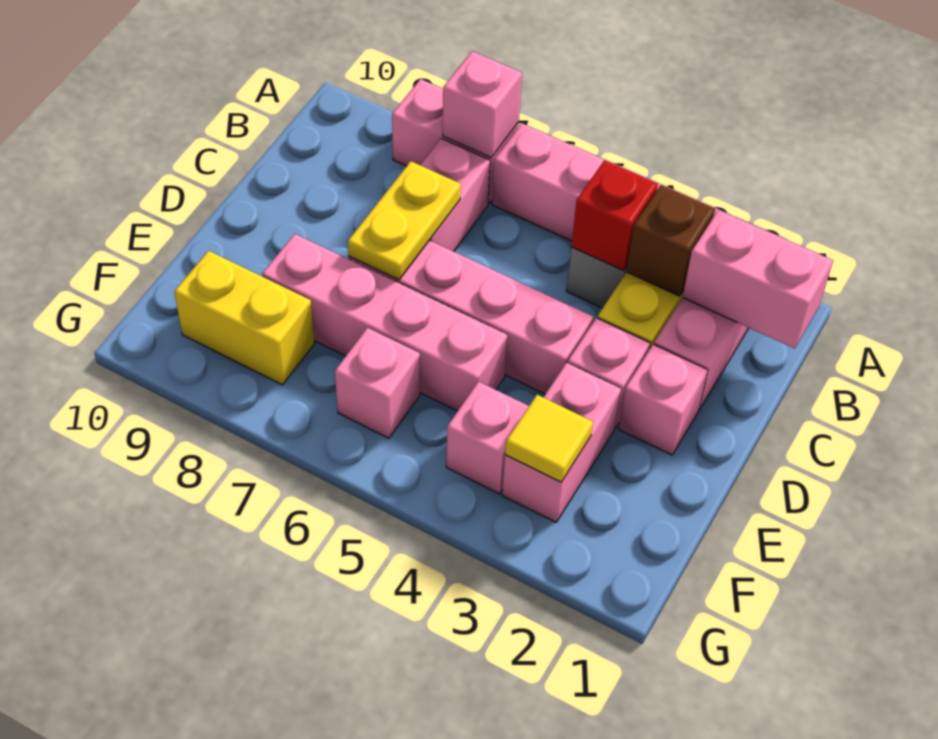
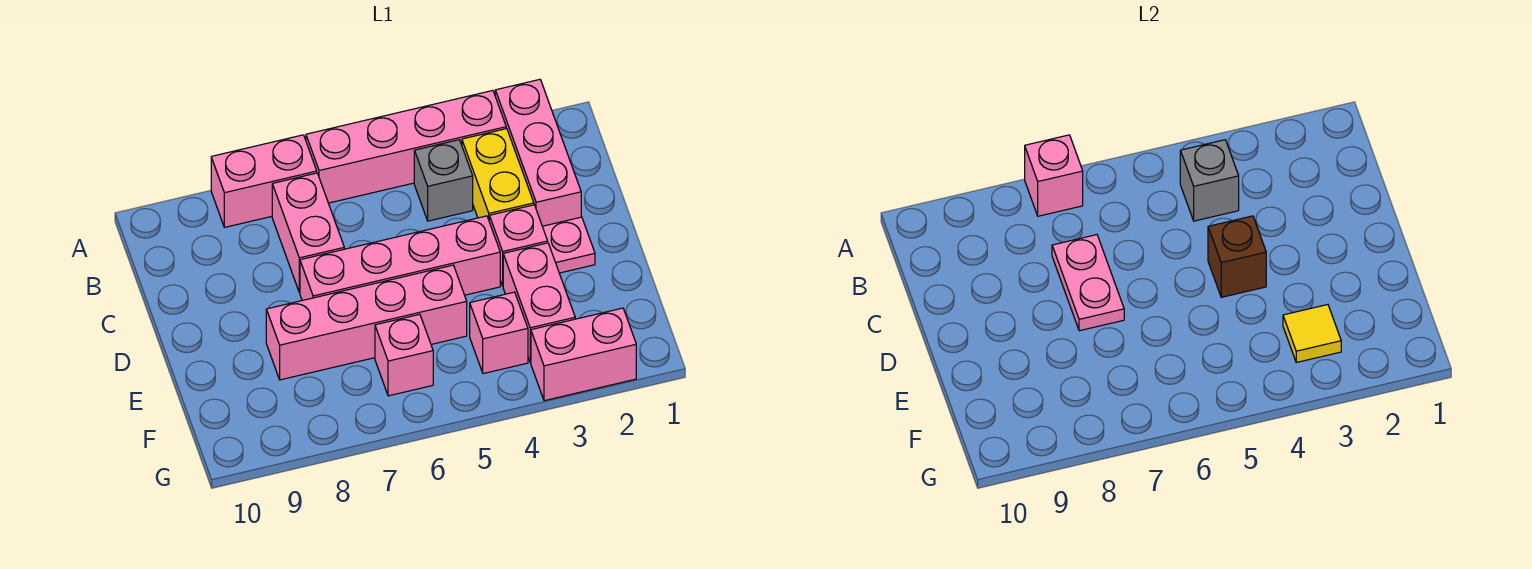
pink 1x2 brick [683,210,833,348] -> pink 1x2 brick moved to [531,308,636,401]
brown 1x1 brick [627,185,715,296] -> brown 1x1 brick moved to [1208,216,1266,297]
red 1x1 brick [571,160,658,271] -> grey 1x1 brick [1180,140,1239,221]
yellow 1x2 plate [348,161,461,280] -> pink 1x2 plate [1052,235,1124,331]
pink 1x1 brick [619,344,708,455] -> pink 1x1 plate [543,217,595,273]
yellow 1x2 brick [174,251,314,385] -> none

